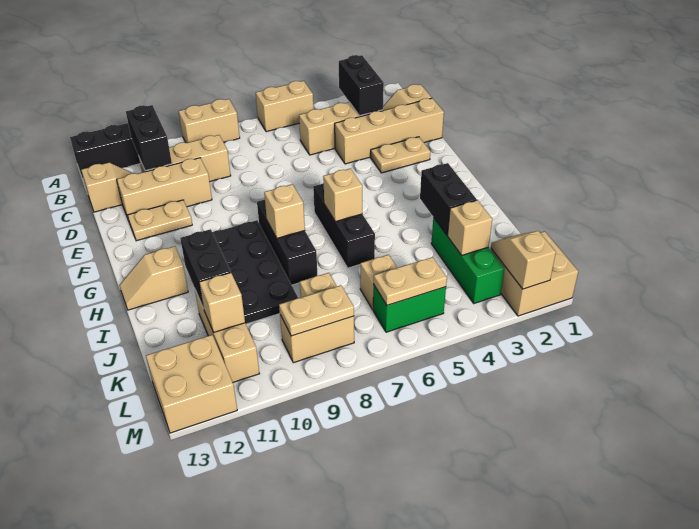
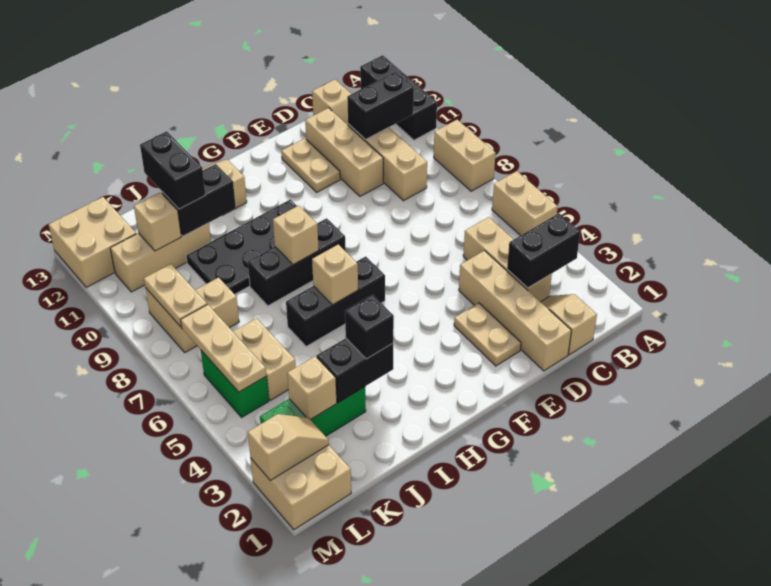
none -> black 1x1 brick [345,295,394,359]
none -> black 1x2 brick [140,131,205,209]
tan 1x1 brick [360,255,397,310] -> tan 1x2 brick [233,318,296,401]
tan 1x2 plate [374,257,447,305] -> tan 1x3 plate [181,304,266,392]

